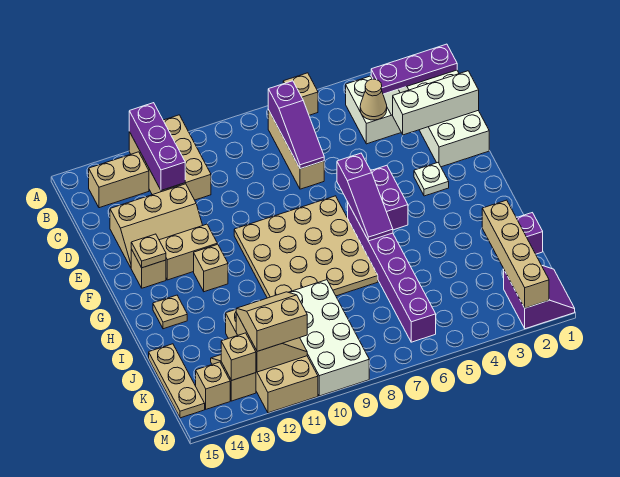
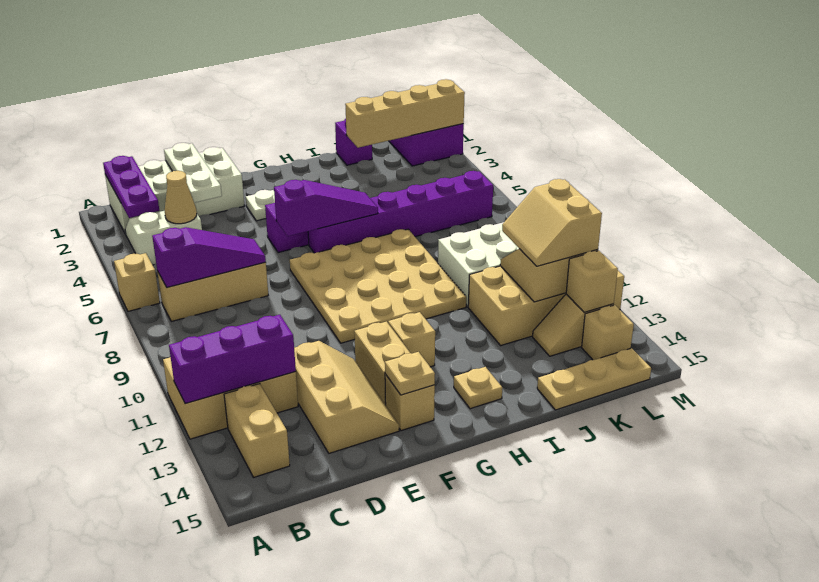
white 1x3 brick [393,71,479,135] -> white 1x3 plate [164,143,222,203]

